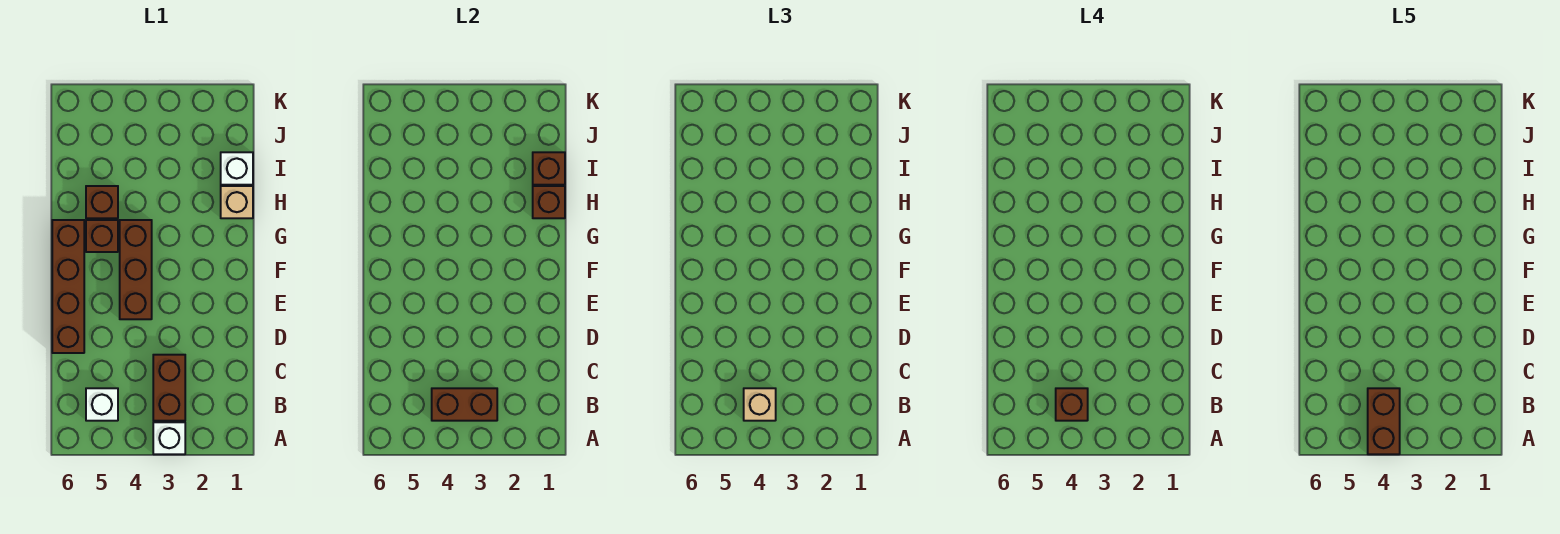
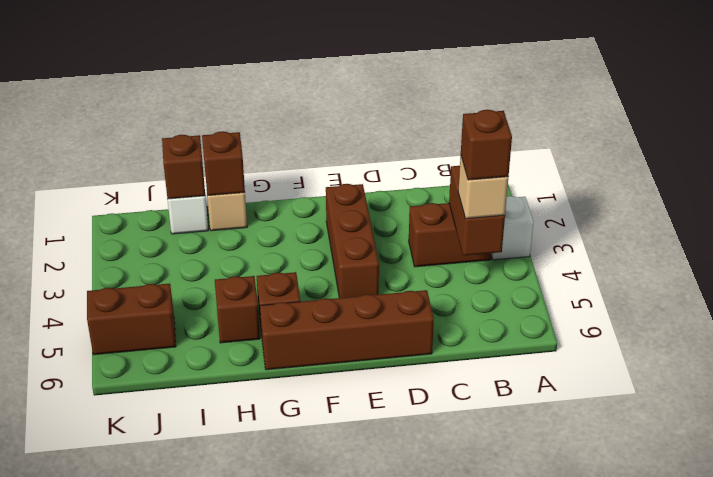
brown 1x2 brick [1368,388,1400,454] -> brown 1x2 brick moved to [87,284,176,355]
white 1x1 brick [86,388,118,421] -> none
brown 1x3 brick [120,220,152,319] -> brown 1x3 brick turned to [326,184,379,298]

